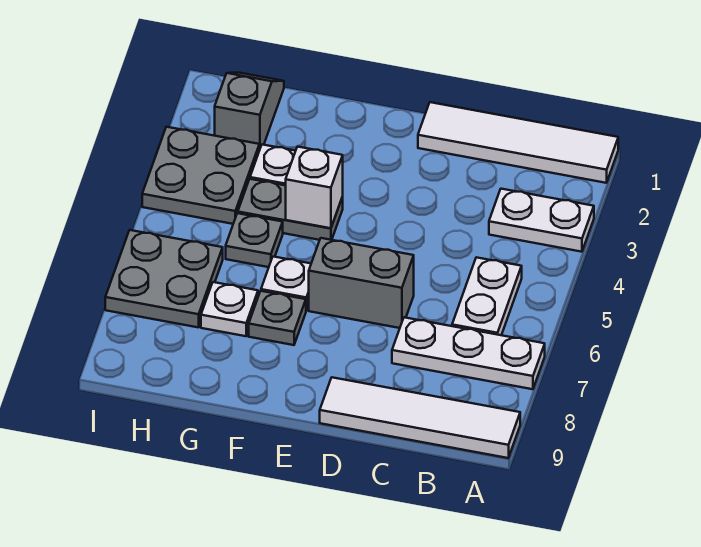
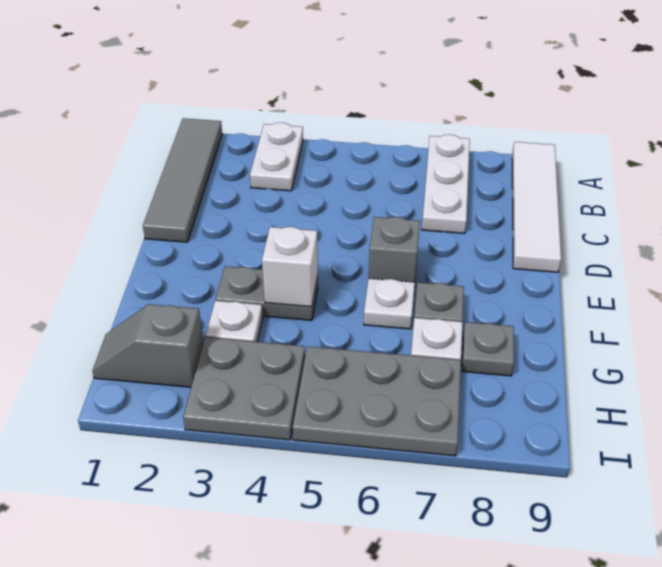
white 1x4 tile [418,102,618,183] -> grey 1x4 tile [143,118,222,242]
white 1x2 plate [452,257,522,335] -> none
grey 1x2 brick [309,238,414,328] -> grey 1x1 brick [369,217,420,282]
grey 1x2 plate [238,179,343,240] -> grey 1x2 plate turned to [216,267,318,320]
grey 1x1 plate [226,213,283,267] -> grey 1x1 plate moved to [462,322,514,376]
grey 2x2 plate [105,230,223,327] -> grey 2x3 plate [293,346,461,456]

